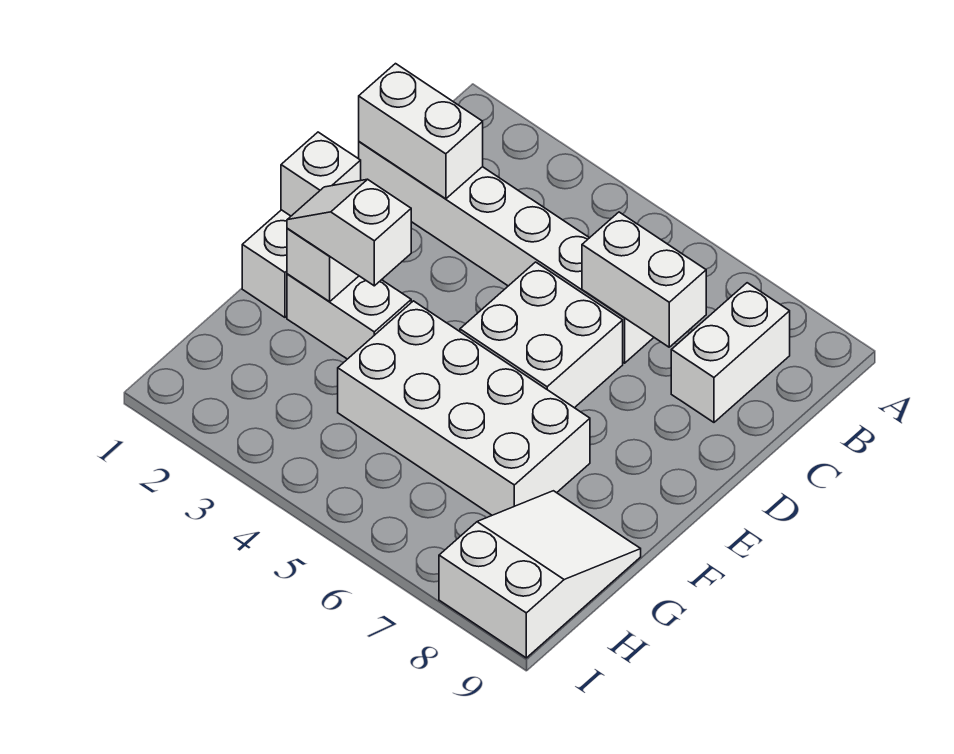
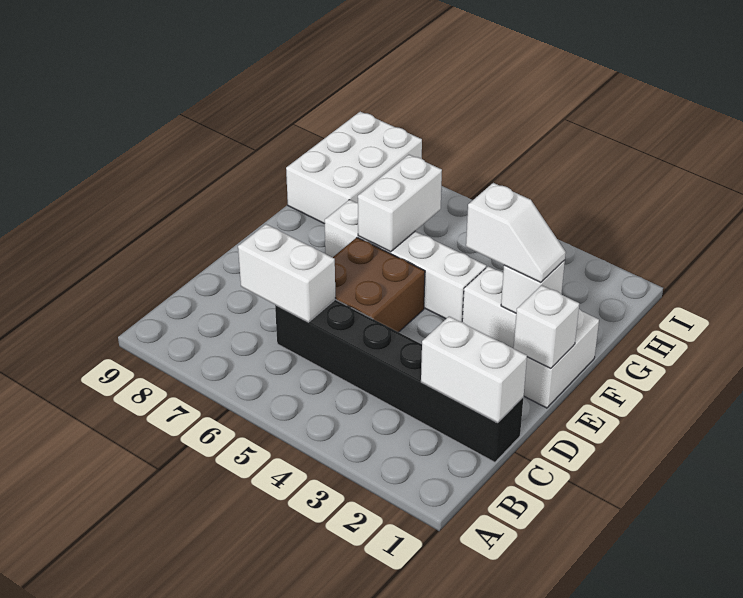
white 1x2 brick [671,283,790,422] -> white 1x2 brick moved to [358,155,442,252]
white 1x6 brick [359,142,654,363] -> black 1x6 brick [275,300,523,462]
white 2x2 brick [460,262,623,408] -> brown 2x2 brick [333,238,425,332]
white 2x4 brick [338,301,590,515] -> white 1x4 brick [325,200,486,322]
white 2x3 slope [439,491,641,658] -> white 2x3 brick [286,112,422,224]

